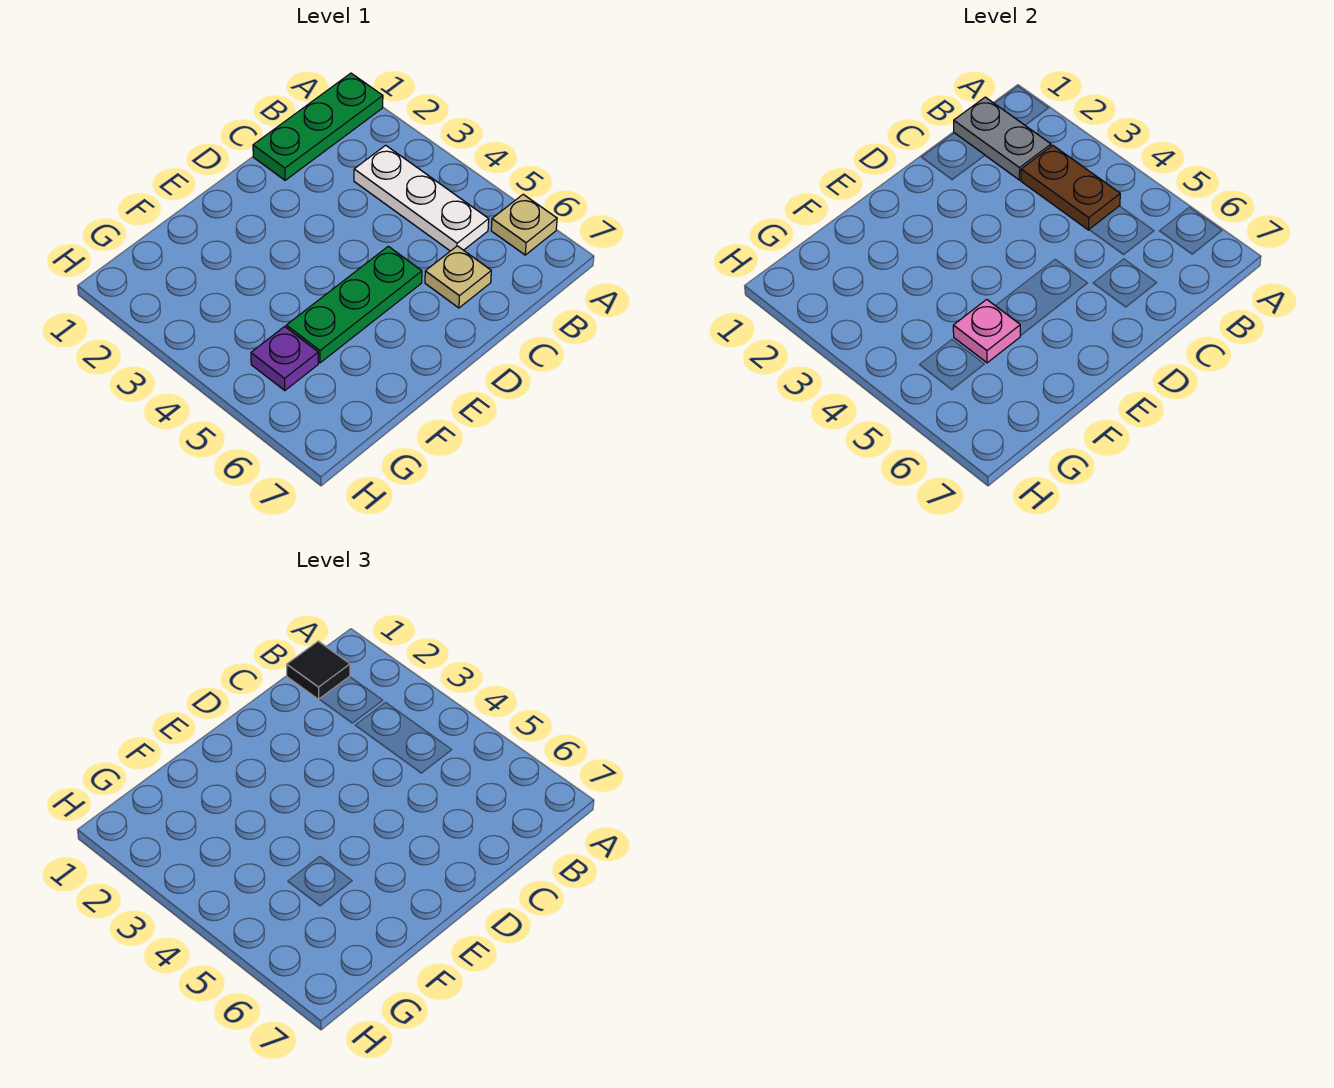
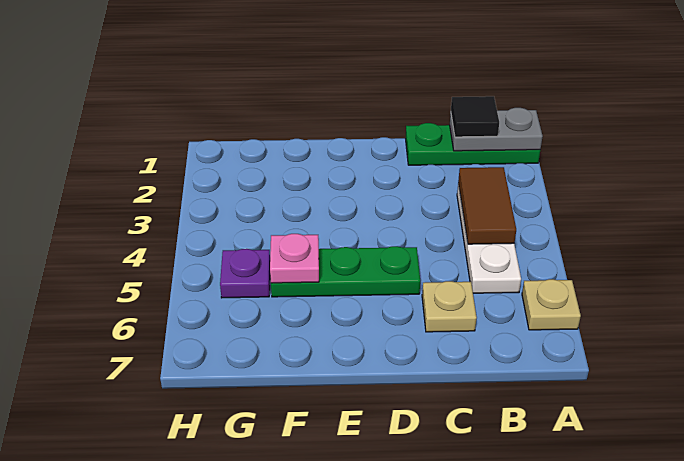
grey 1x2 plate [954,97,1051,180] -> grey 1x2 plate turned to [450,108,543,151]
brown 1x2 plate [1021,145,1120,230] -> brown 1x2 tile [458,167,516,244]

